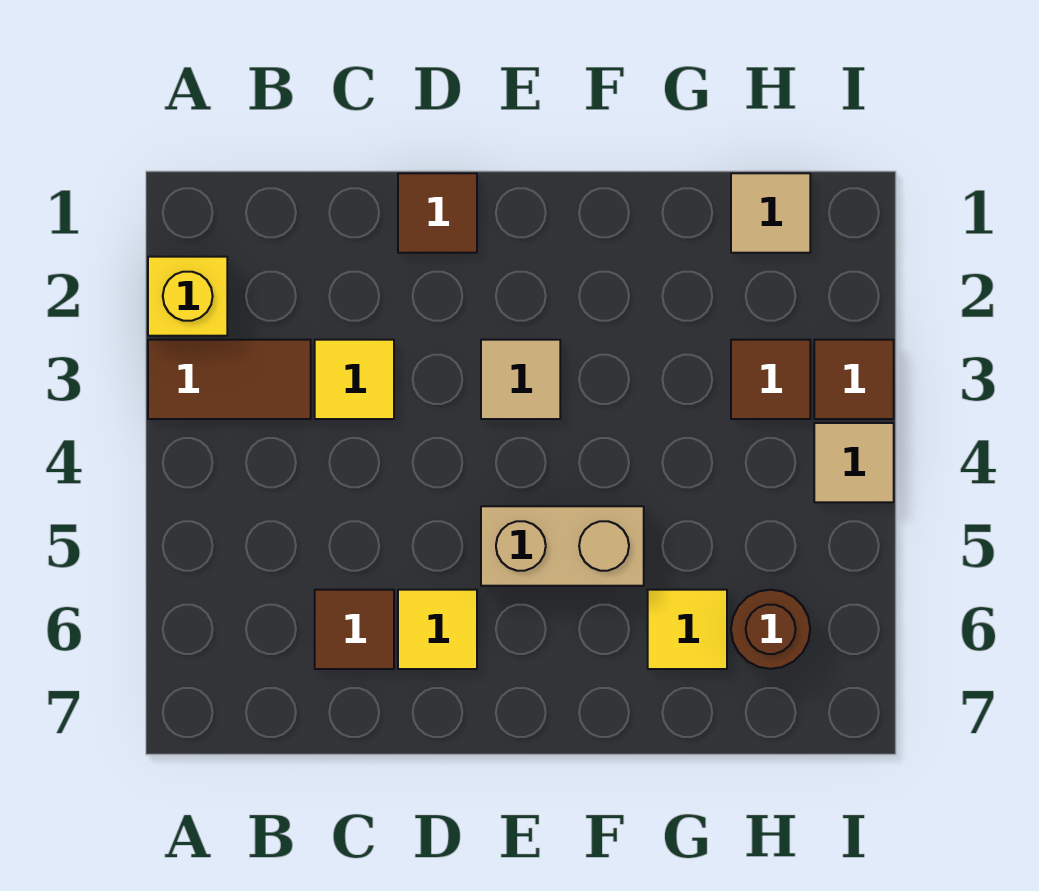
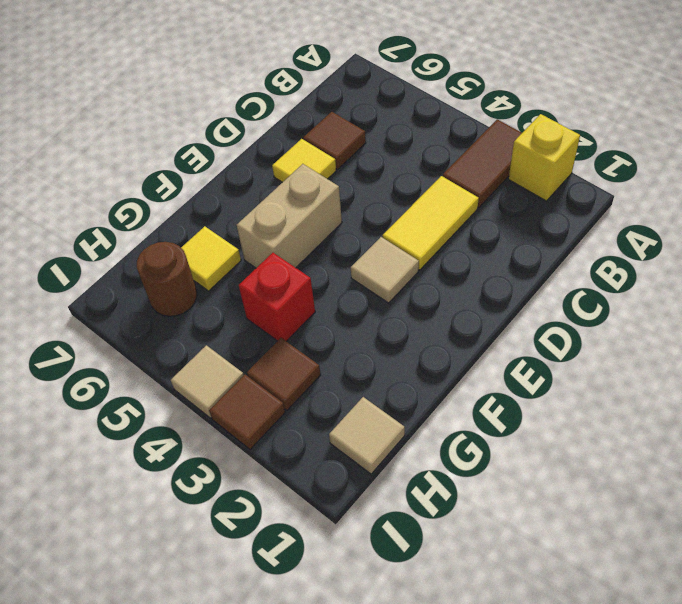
yellow 1x1 tile [315,340,394,419] -> yellow 1x2 tile [382,176,479,270]
brown 1x1 tile [398,173,477,253] -> none
none -> red 1x1 brick [239,253,315,341]

